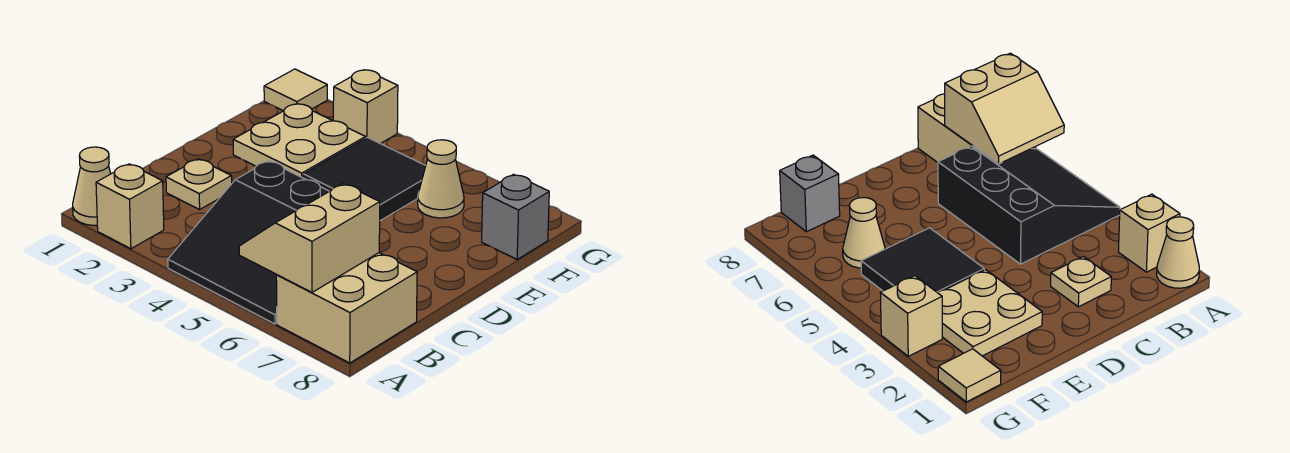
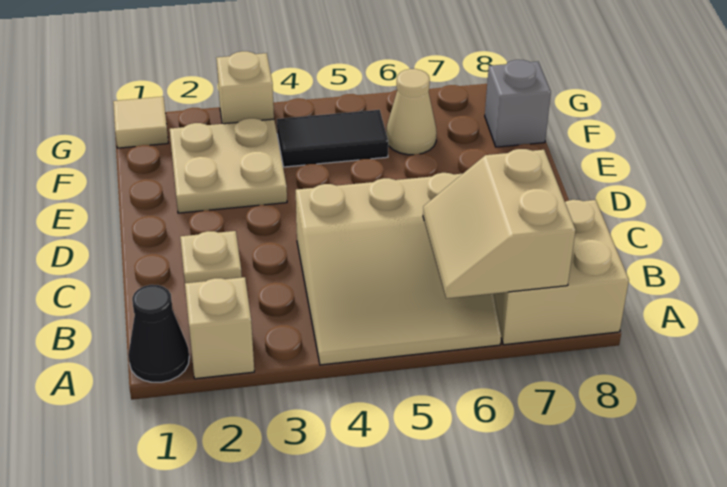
tan 1x1 cone [73,147,111,225] -> black 1x1 cone [128,285,189,382]
black 3x3 slope [168,161,329,324] -> tan 3x3 slope [296,173,501,365]
black 2x2 tile [303,137,426,221] -> black 1x2 tile [277,110,388,167]

